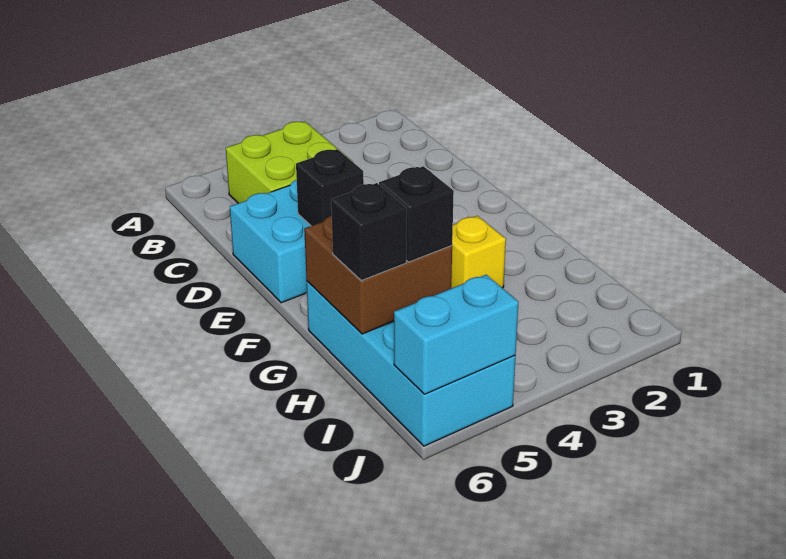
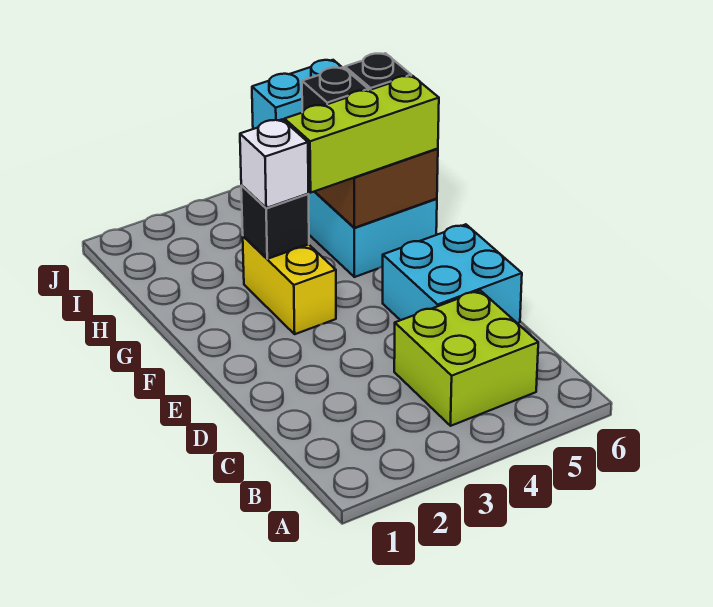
black 1x1 brick [296,149,364,226] -> black 1x1 brick moved to [241,186,309,259]
yellow 1x1 brick [451,216,506,288] -> yellow 1x2 brick [243,236,336,334]
none -> white 1x1 brick [240,119,309,208]
none -> lime 1x3 brick [285,76,439,192]

